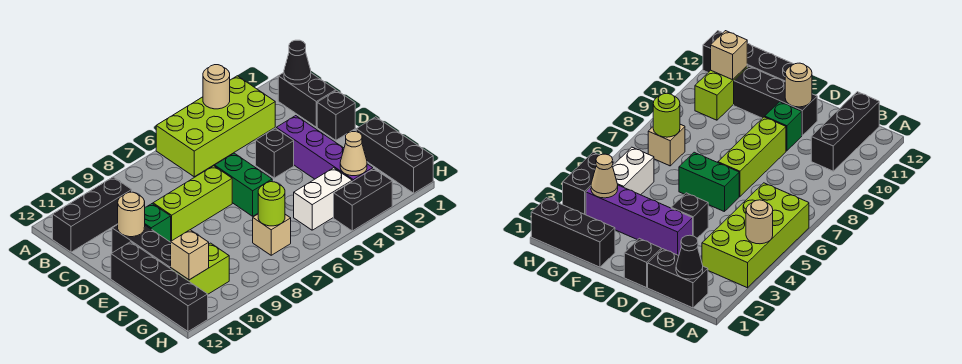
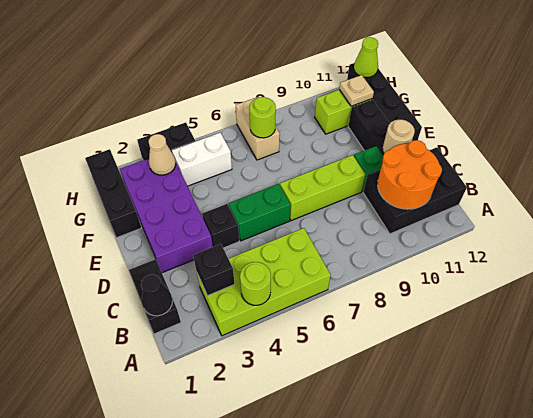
tan 1x1 round brick [203,65,230,109] -> lime 1x1 round brick [240,262,271,305]
black 1x3 brick [53,177,132,252] -> black 2x3 brick [363,147,467,234]
none -> orange 2x2 round brick [378,140,442,209]
black 1x1 brick [317,90,355,140] -> black 1x1 brick moved to [193,244,235,296]
purple 1x4 brick [276,116,373,181] -> purple 2x4 brick [120,158,213,273]
green 1x2 brick [215,153,272,216] -> green 1x2 brick turned to [229,184,291,241]
tan 1x1 brick [253,214,291,255] -> tan 1x2 brick [236,97,280,160]
tan 1x1 brick [171,230,209,280] -> tan 1x1 plate [339,75,374,106]
none -> lime 1x1 cone [354,37,378,77]

